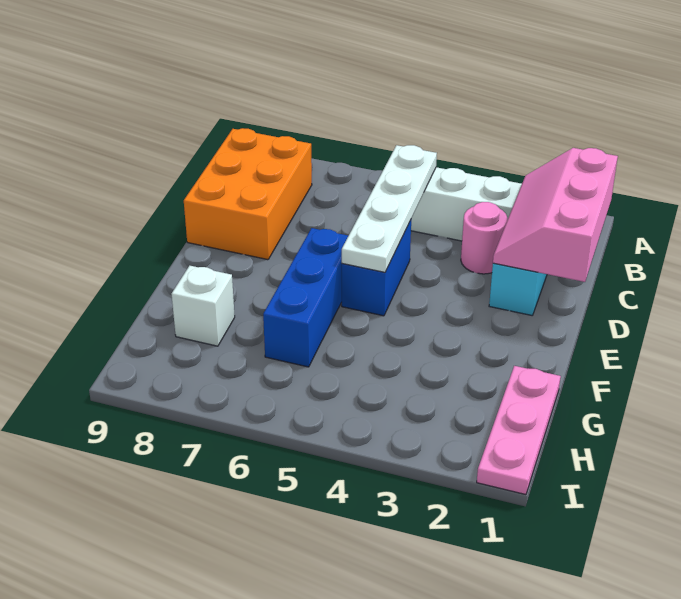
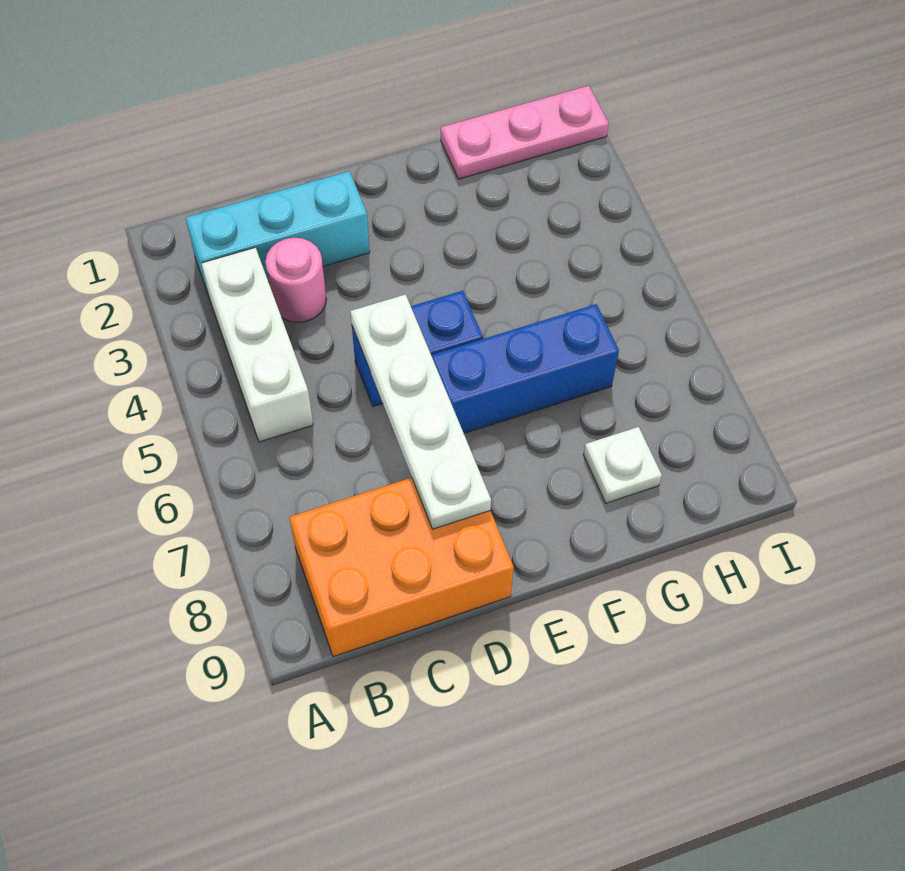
pink 2x3 slope [493,148,618,282] -> none
white 1x4 plate [342,145,437,272] -> white 1x4 plate turned to [350,294,491,529]
white 1x1 brick [172,266,235,346] -> white 1x1 plate [583,427,662,503]

